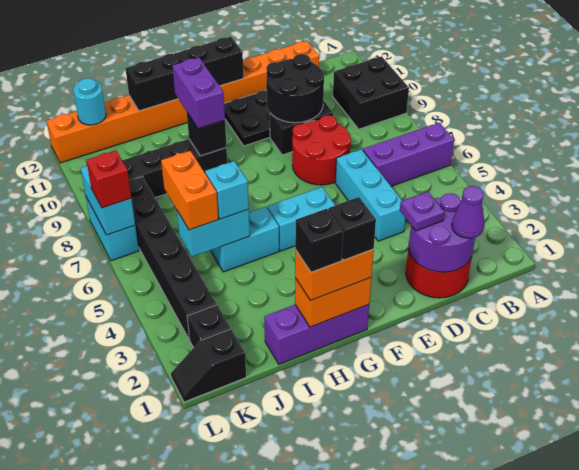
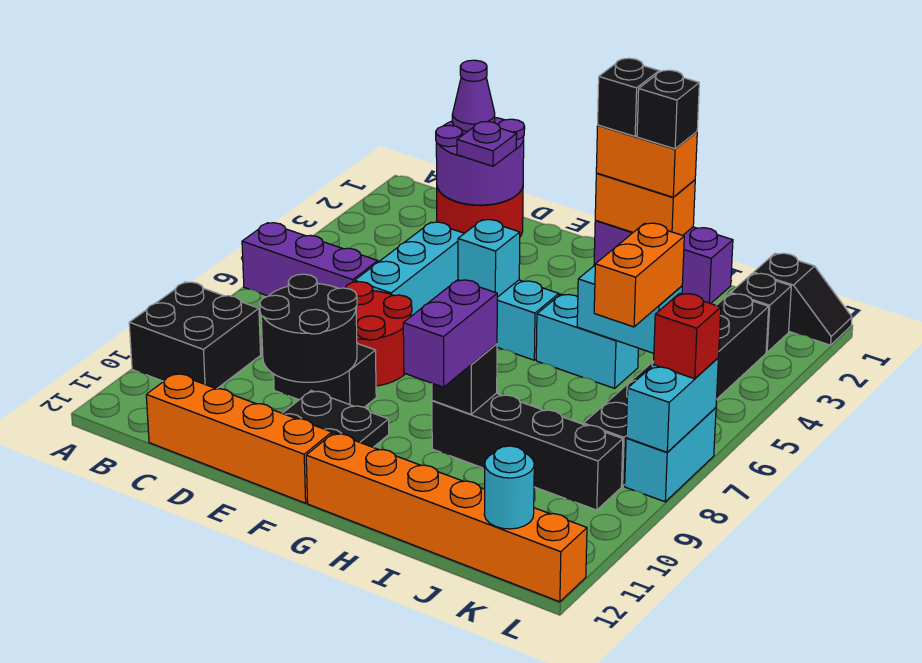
black 1x4 brick [125,37,244,111] -> none
cyan 1x1 brick [205,161,249,219] -> cyan 1x1 brick moved to [458,220,520,297]

